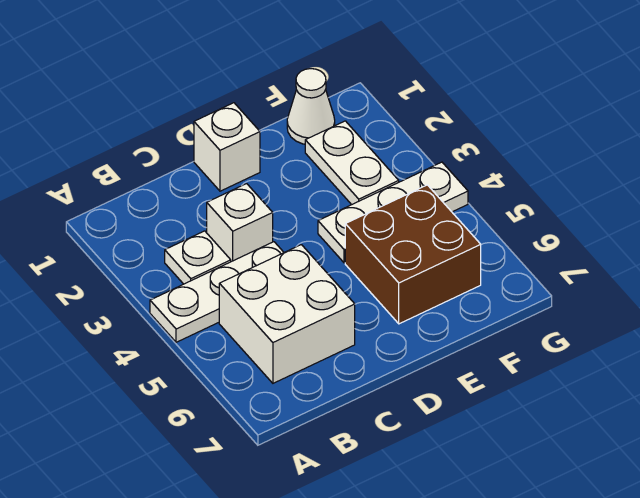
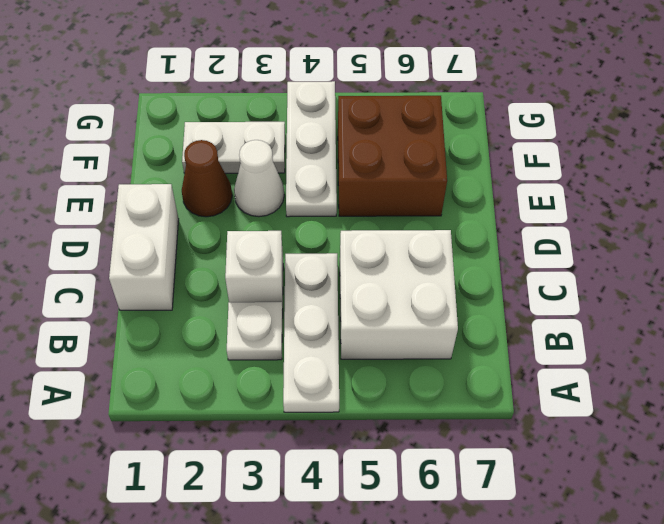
white 1x1 brick [194,103,260,191] -> white 1x2 brick [109,184,179,310]
none -> brown 1x1 cone [182,140,232,217]
white 1x1 cone [287,69,335,144] -> white 1x1 cone moved to [234,140,284,217]

